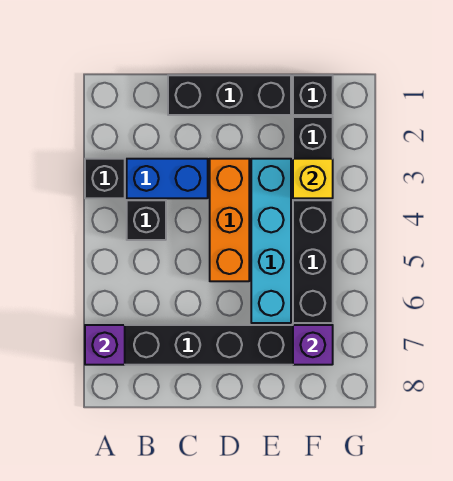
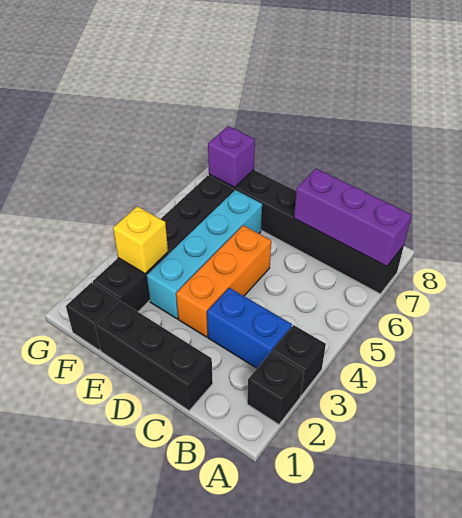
purple 1x1 brick [85,325,125,365] -> purple 1x3 brick [294,169,412,266]
black 1x1 brick [127,200,166,240] -> black 1x1 brick moved to [247,352,304,425]

